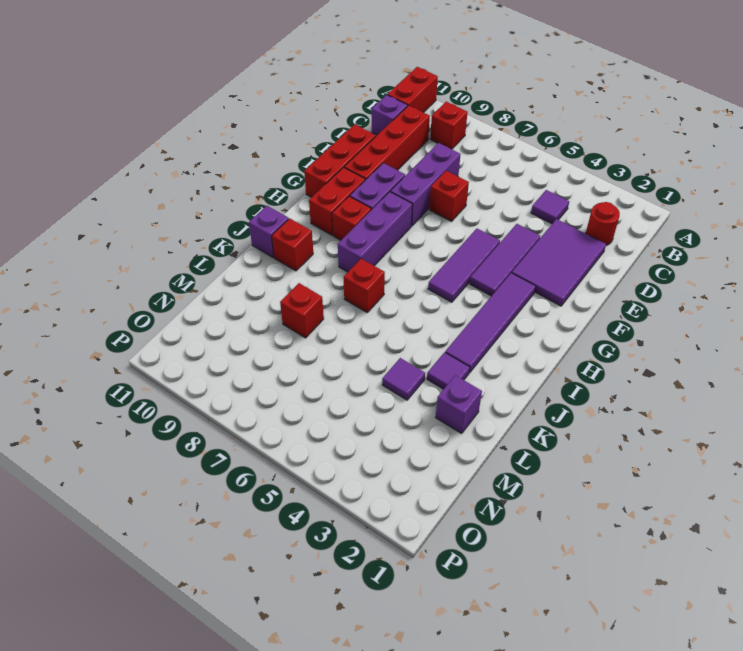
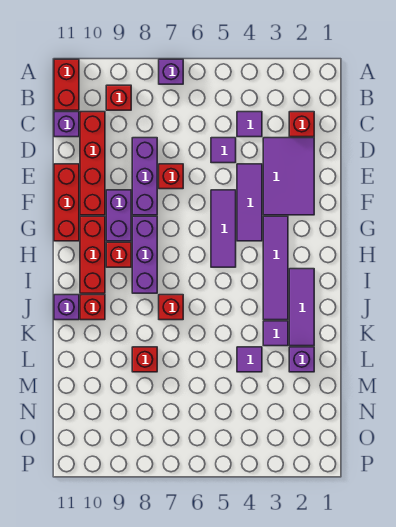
none -> purple 1x1 brick [159,59,183,84]
red 1x1 round brick [586,202,620,245] -> red 1x1 brick [289,112,314,137]
none -> purple 1x1 tile [211,138,236,163]
red 1x2 brick [309,167,365,235] -> red 1x3 brick [80,216,105,293]
none -> purple 1x3 tile [289,269,314,346]

